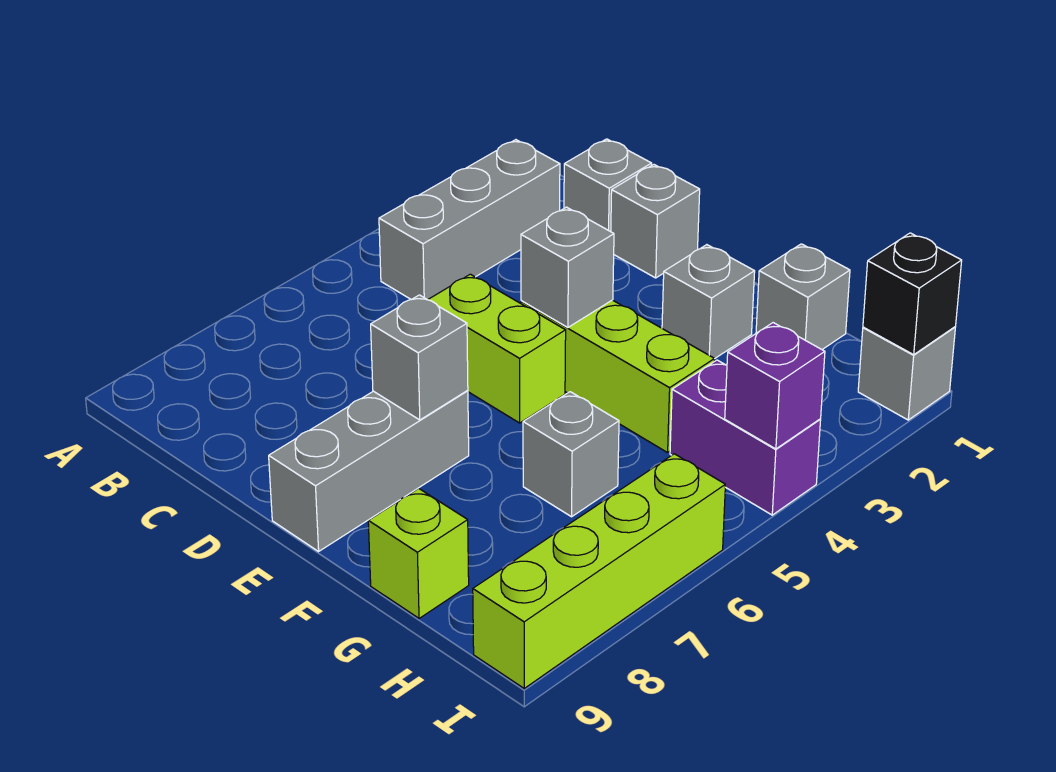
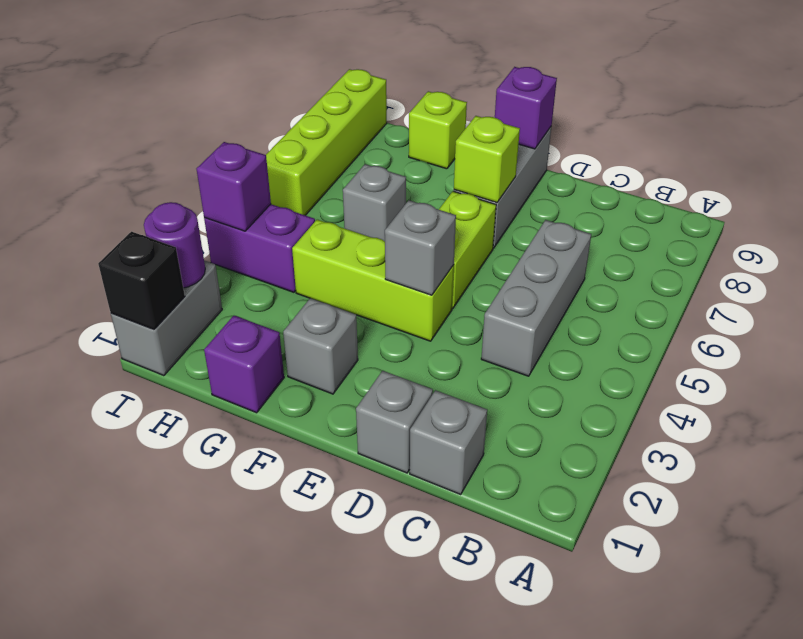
grey 1x3 brick [379,140,560,300] -> grey 1x3 brick moved to [481,220,591,376]
lime 1x2 brick [428,274,566,423] -> lime 1x2 brick turned to [439,191,496,308]
grey 1x1 brick [371,295,468,420] -> lime 1x1 brick [454,116,520,203]
none -> purple 1x1 brick [495,67,557,149]
grey 1x1 brick [756,244,850,349] -> purple 1x1 brick [204,316,284,413]
grey 1x1 brick [858,327,955,420] -> grey 1x2 brick [111,260,222,376]
none -> purple 1x1 round brick [144,202,205,288]

